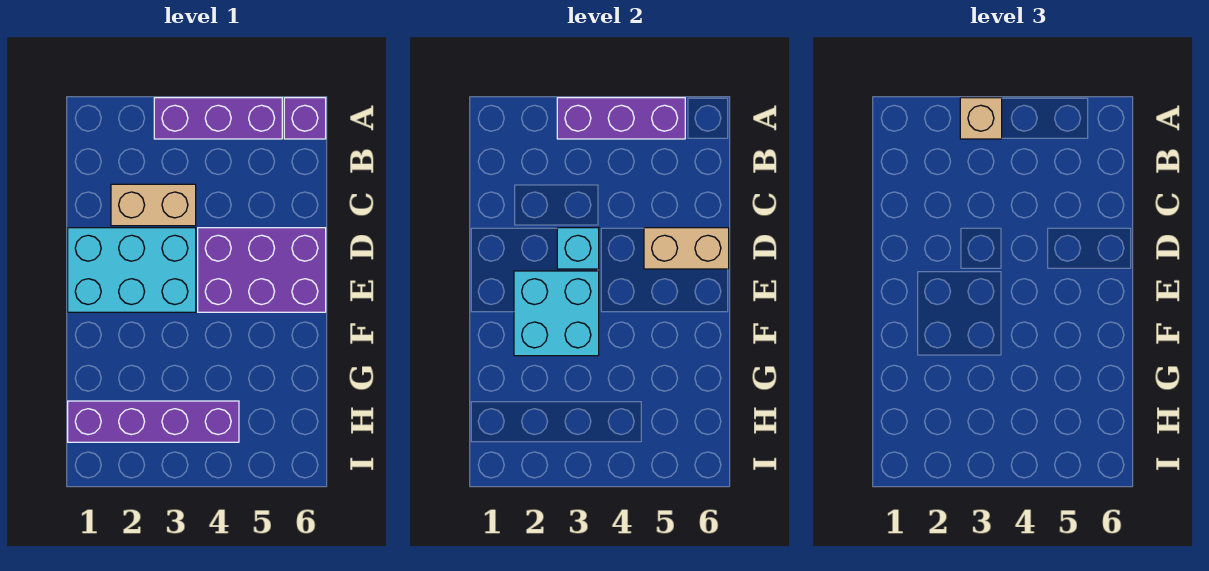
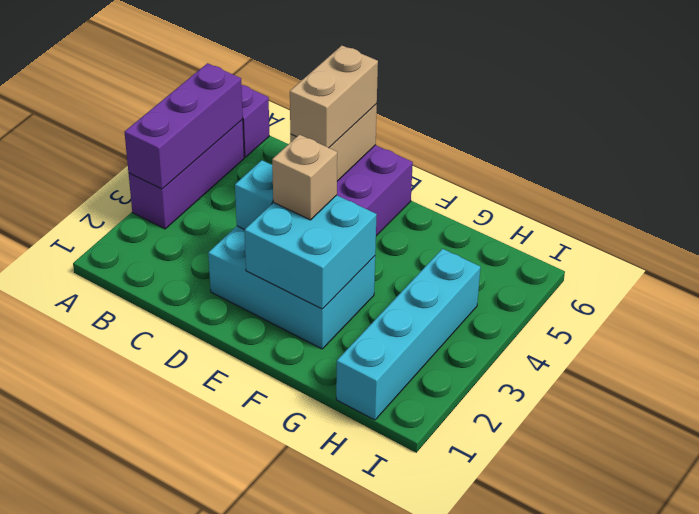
tan 1x1 brick [960,98,1002,139] -> tan 1x1 brick moved to [272,135,337,220]
tan 1x2 brick [111,184,196,226] -> tan 1x2 brick moved to [290,46,378,148]
cyan 2x3 brick [68,228,196,312] -> cyan 2x3 brick turned to [208,226,375,349]
purple 1x4 brick [68,401,239,442] -> cyan 1x4 brick [336,249,481,420]

